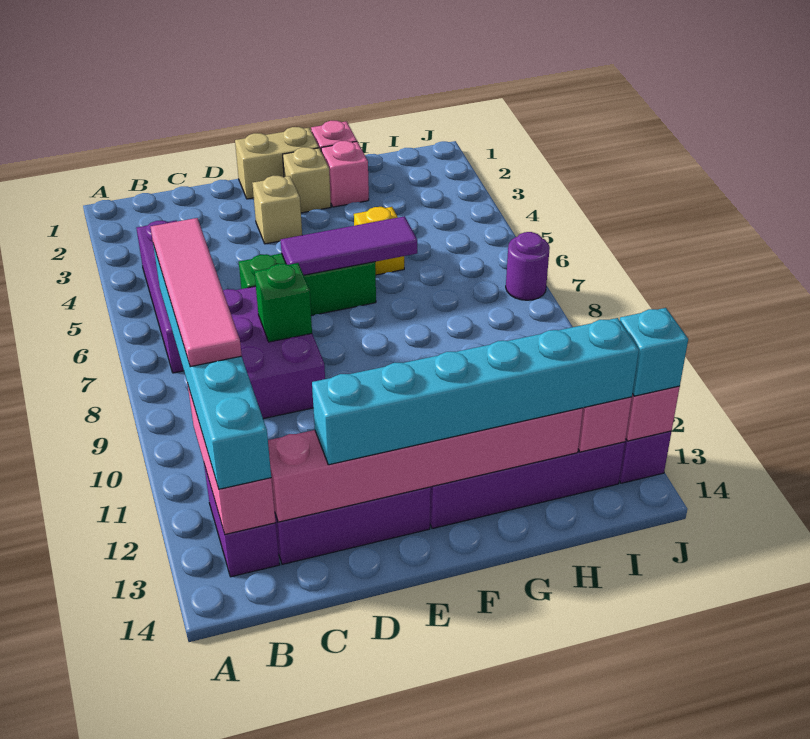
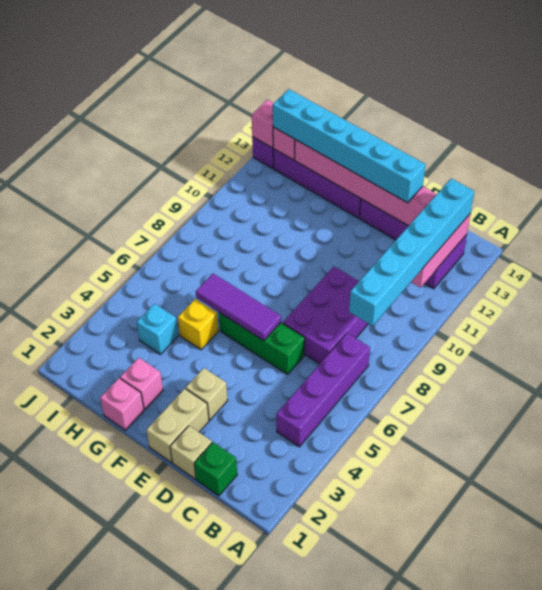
pink 1x4 tile [151,218,242,367] -> none
green 1x1 brick [255,263,312,342] -> green 1x1 brick moved to [194,442,237,496]
tan 1x2 brick [235,127,319,199] -> tan 1x2 brick turned to [146,389,209,463]
tan 1x1 brick [283,147,331,213] -> tan 1x1 brick moved to [170,426,212,479]
purple 1x1 round brick [506,232,550,300] -> none
cyan 1x1 brick [620,308,688,396] -> cyan 1x1 brick moved to [137,304,178,354]

